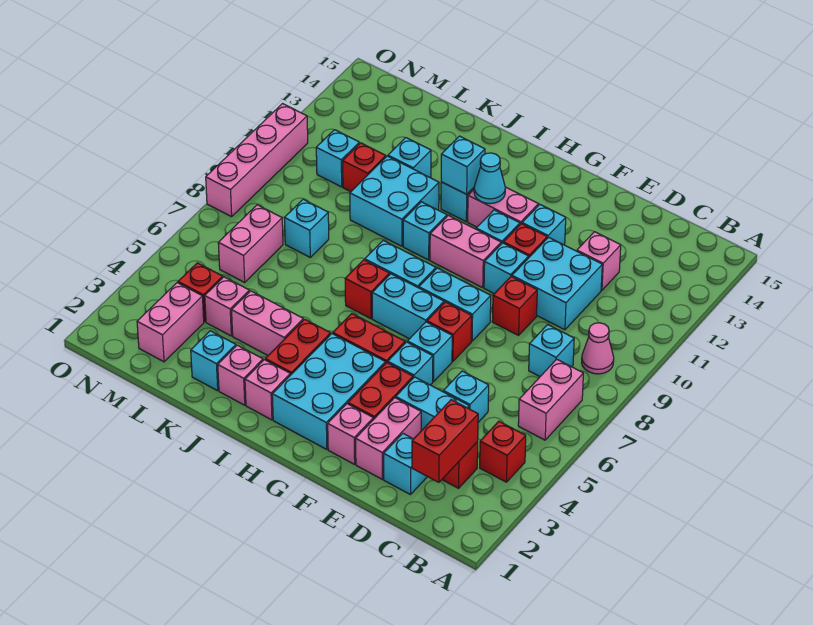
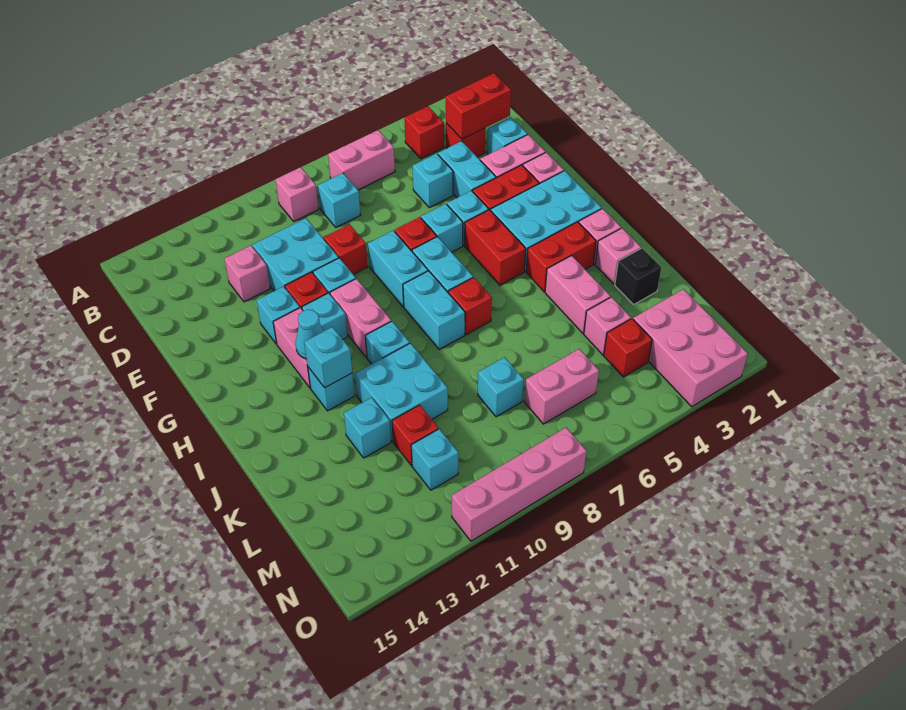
pink 1x1 cone [582,323,614,374] -> pink 1x1 brick [275,167,319,221]
cyan 1x1 brick [191,331,236,391] -> black 1x1 brick [615,248,661,304]
pink 1x2 brick [137,283,204,362] -> pink 2x3 brick [633,289,748,407]

